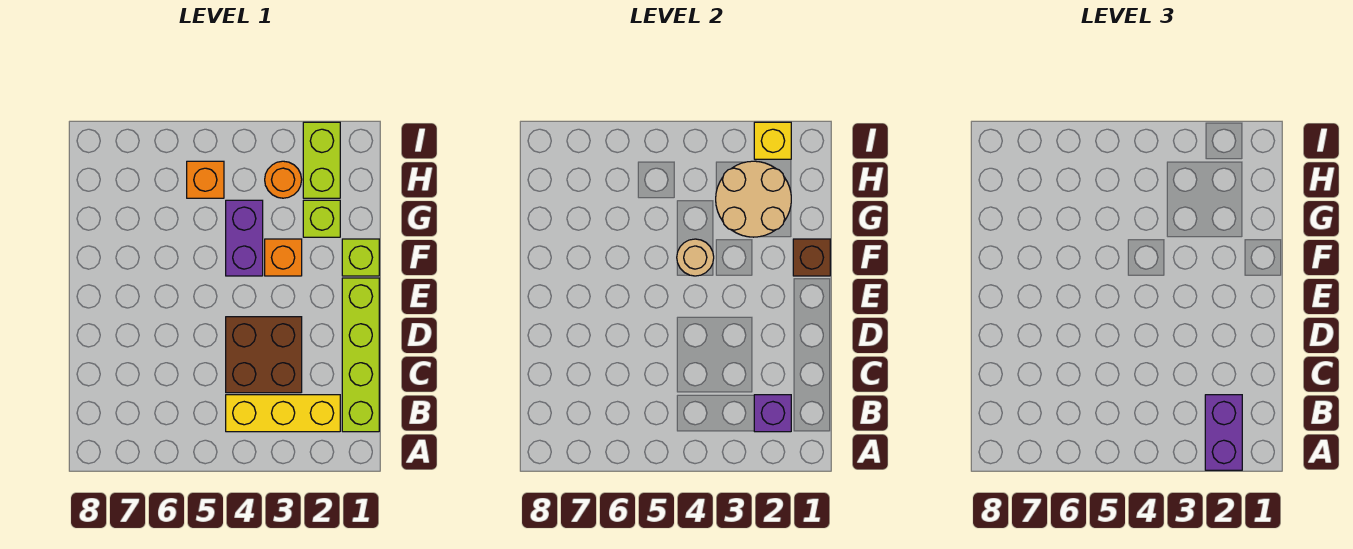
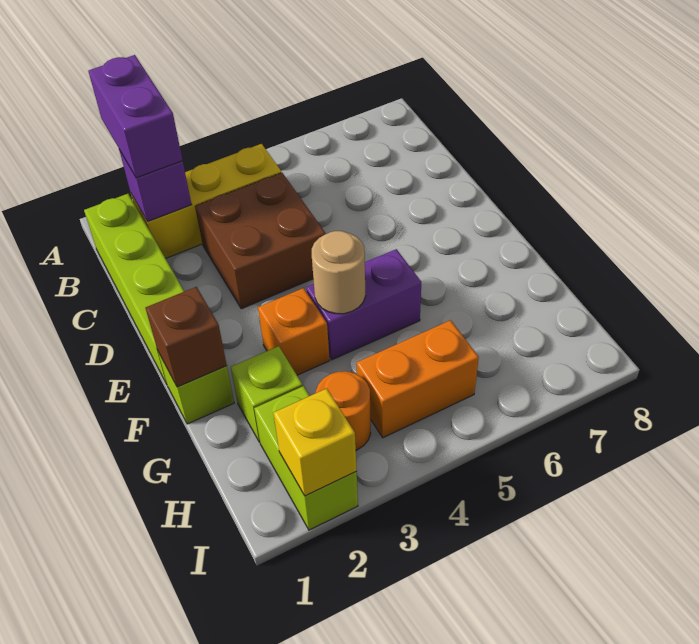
purple 1x2 brick [226,200,263,276] -> purple 1x2 brick turned to [306,249,421,360]
tan 2x2 round brick [716,161,791,237] -> none
orange 1x1 brick [187,161,224,198] -> orange 1x2 brick [357,320,479,438]

